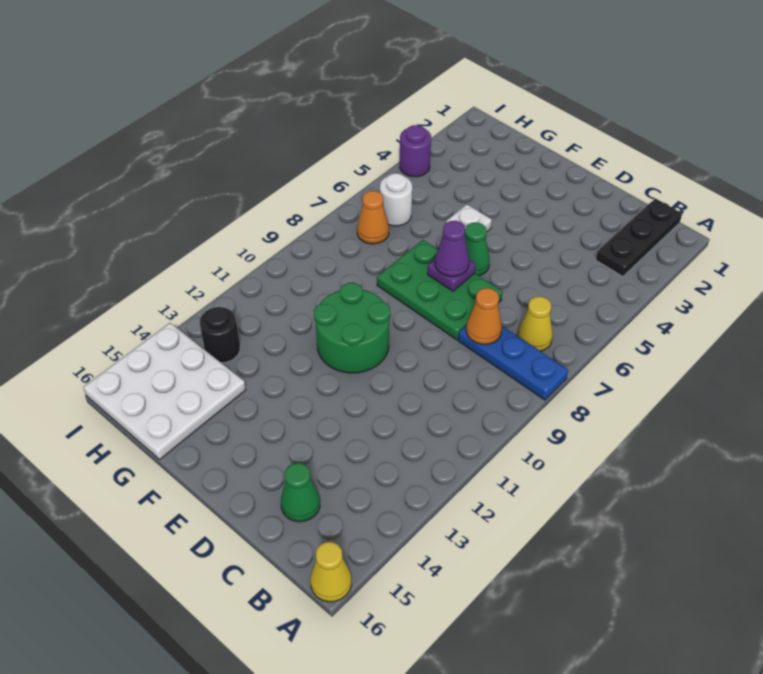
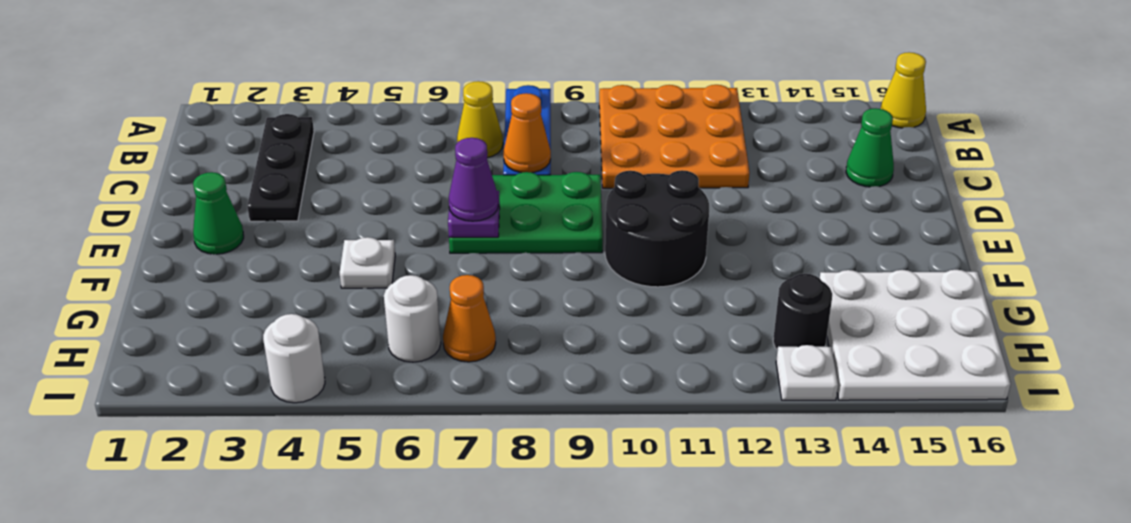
none -> orange 3x3 plate [599,85,750,188]
black 1x3 plate [596,198,682,276] -> black 1x3 plate turned to [247,114,314,221]
green 2x3 plate [377,240,503,340] -> green 2x3 plate turned to [449,172,603,253]
green 1x1 cone [465,223,490,276] -> green 1x1 cone moved to [193,172,244,254]
green 2x2 round brick [314,283,390,373] -> black 2x2 round brick [605,170,709,287]
purple 1x1 round brick [400,125,431,177] -> white 1x1 round brick [263,314,325,403]
none -> white 1x1 plate [776,345,838,400]

